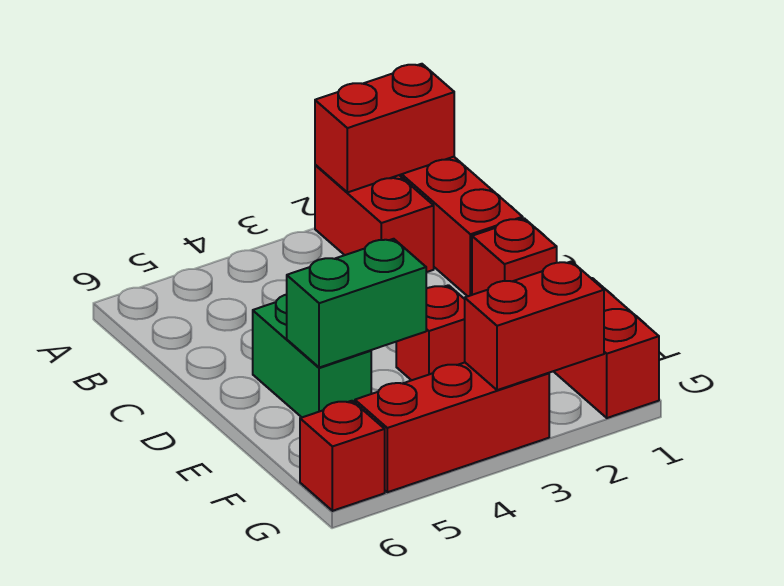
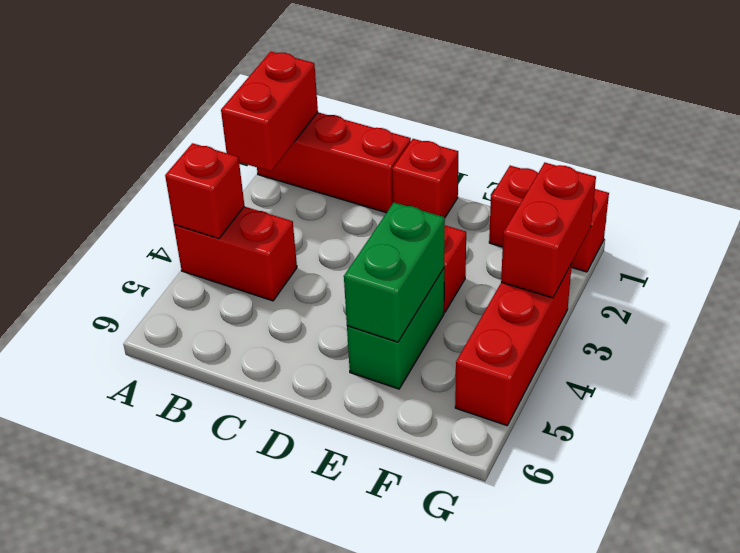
red 1x2 brick [315,165,434,272] -> red 1x2 brick moved to [174,206,297,301]
green 1x2 brick [253,295,371,417] -> green 1x2 brick turned to [347,269,444,389]
red 1x1 brick [300,401,385,511] -> red 1x1 brick moved to [165,143,244,239]

